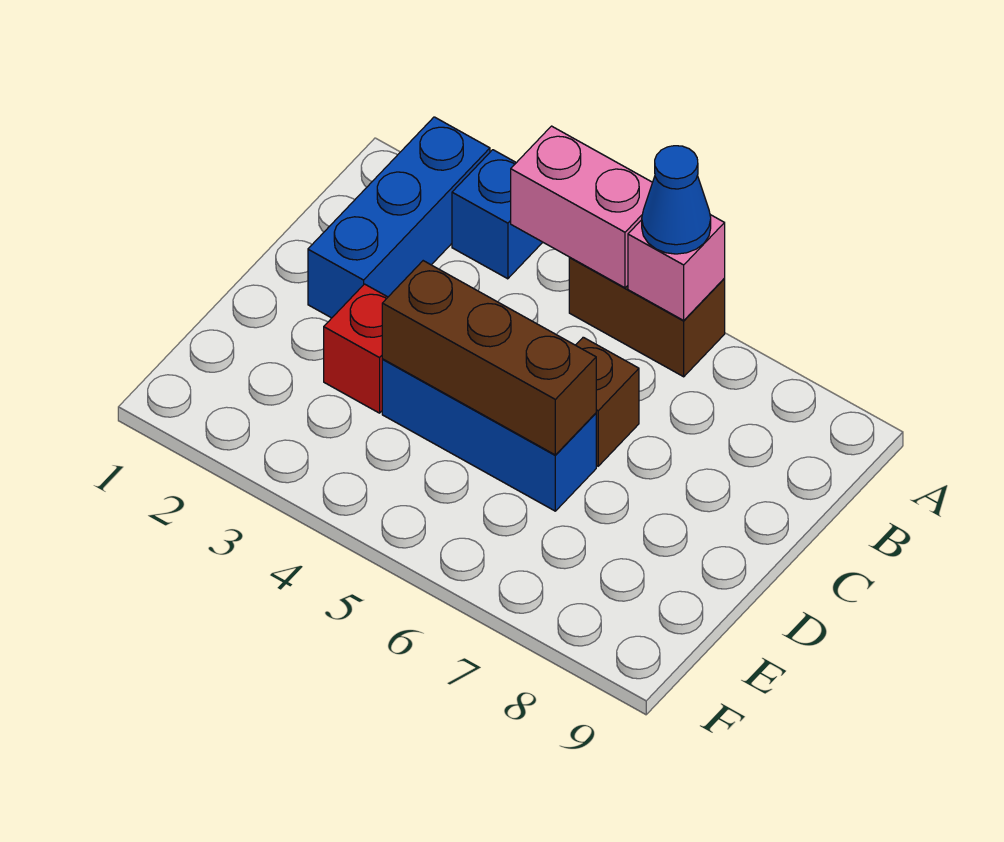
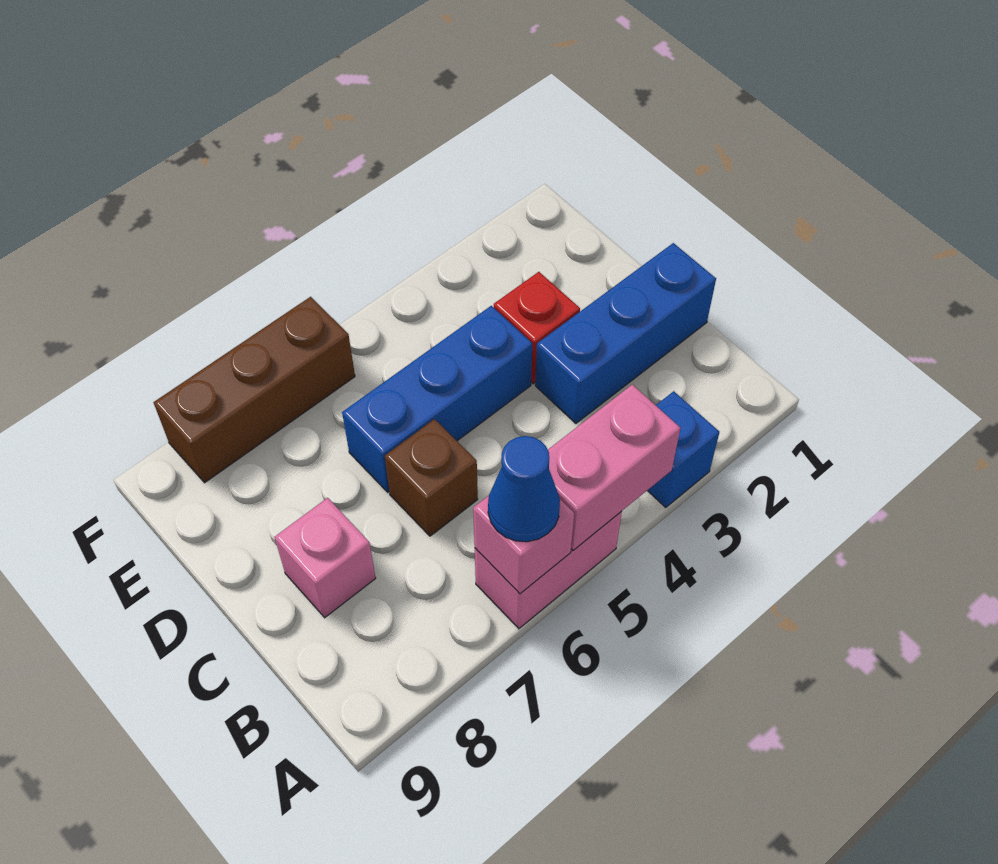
blue 1x3 brick [308,117,490,318] -> blue 1x3 brick turned to [535,243,716,423]
brown 1x2 brick [569,258,725,377] -> pink 1x2 brick [475,511,622,628]
none -> pink 1x1 brick [275,498,376,618]
brown 1x3 brick [382,261,596,455] -> brown 1x3 brick moved to [153,297,355,483]

